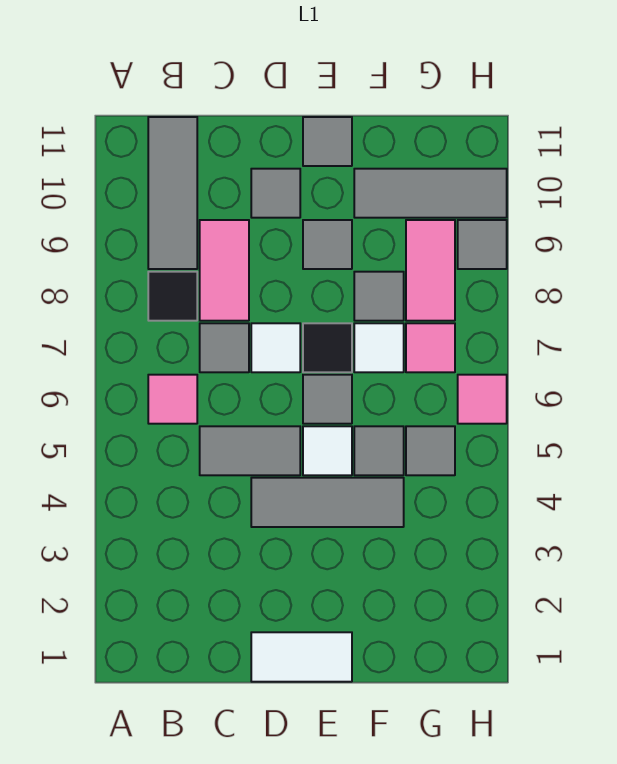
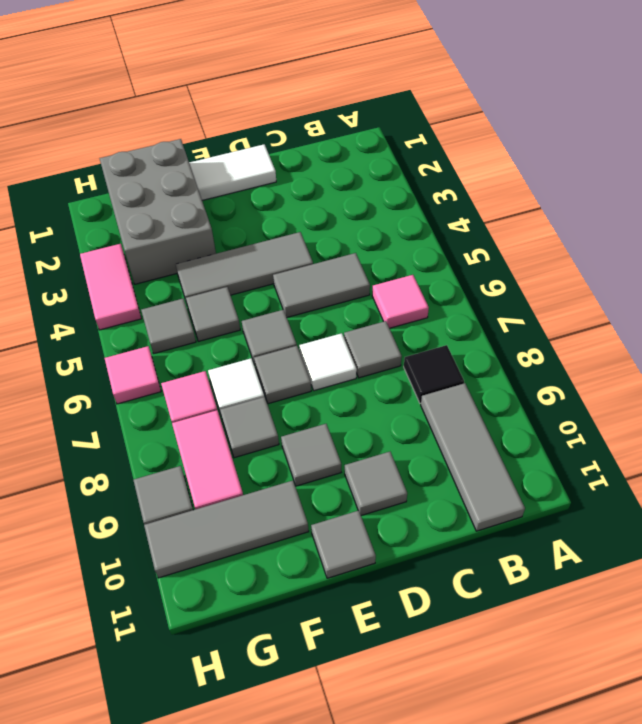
pink 1x2 tile [200,220,249,321] -> pink 1x2 tile moved to [80,244,141,330]
white 1x1 tile [303,426,352,475] -> none
black 1x1 tile [303,323,352,372] -> grey 1x1 tile [254,346,311,404]
none -> grey 2x3 brick [100,139,216,284]

